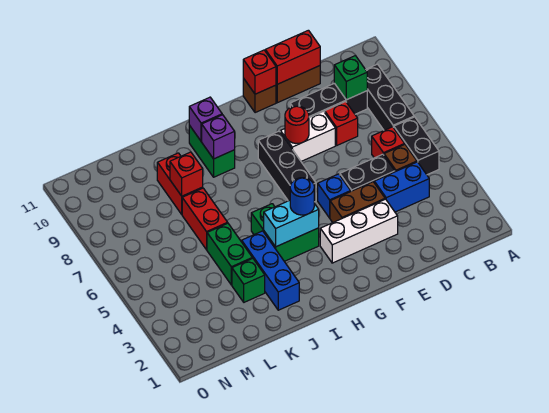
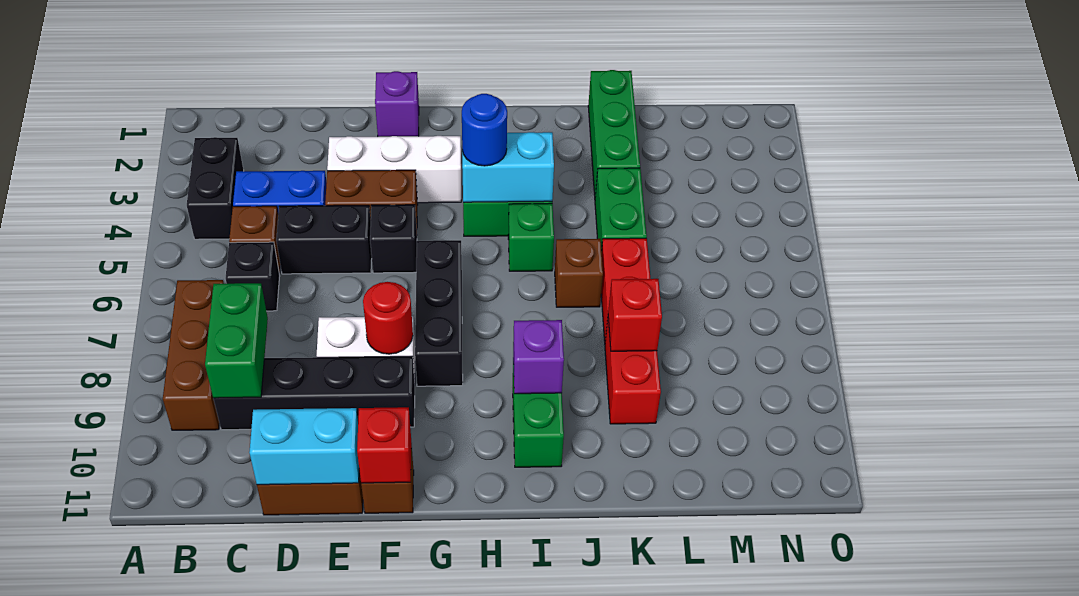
black 1x2 brick [393,117,439,175] -> black 1x2 brick moved to [187,137,244,239]
black 1x3 brick [366,64,414,130] -> brown 1x3 brick [163,280,224,430]
red 1x1 brick [372,127,405,158] -> black 1x1 brick [226,242,280,311]
black 1x3 brick [290,83,367,118] -> black 1x4 brick [213,356,415,430]
green 1x1 brick [334,56,367,100] -> green 1x2 brick [205,283,268,398]
red 1x1 brick [325,102,358,145] -> none
red 1x2 brick [265,30,320,84] -> cyan 1x2 brick [249,408,359,485]
blue 1x1 brick [318,174,351,218] -> black 1x1 brick [370,205,417,273]
purple 1x1 brick [189,97,222,141] -> purple 1x1 brick moved to [375,71,419,137]
blue 1x3 brick [242,231,299,310] -> none
none -> brown 1x1 brick [555,239,603,307]
green 1x1 brick [232,258,265,302] -> green 1x3 brick [588,70,640,196]

